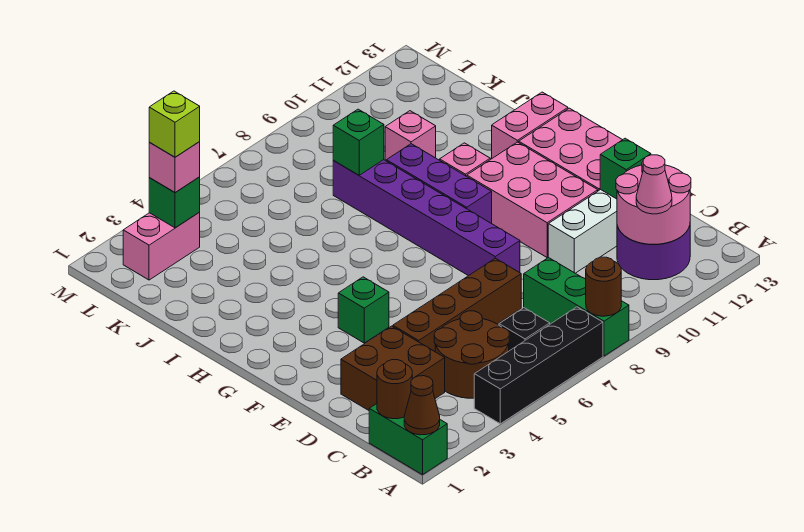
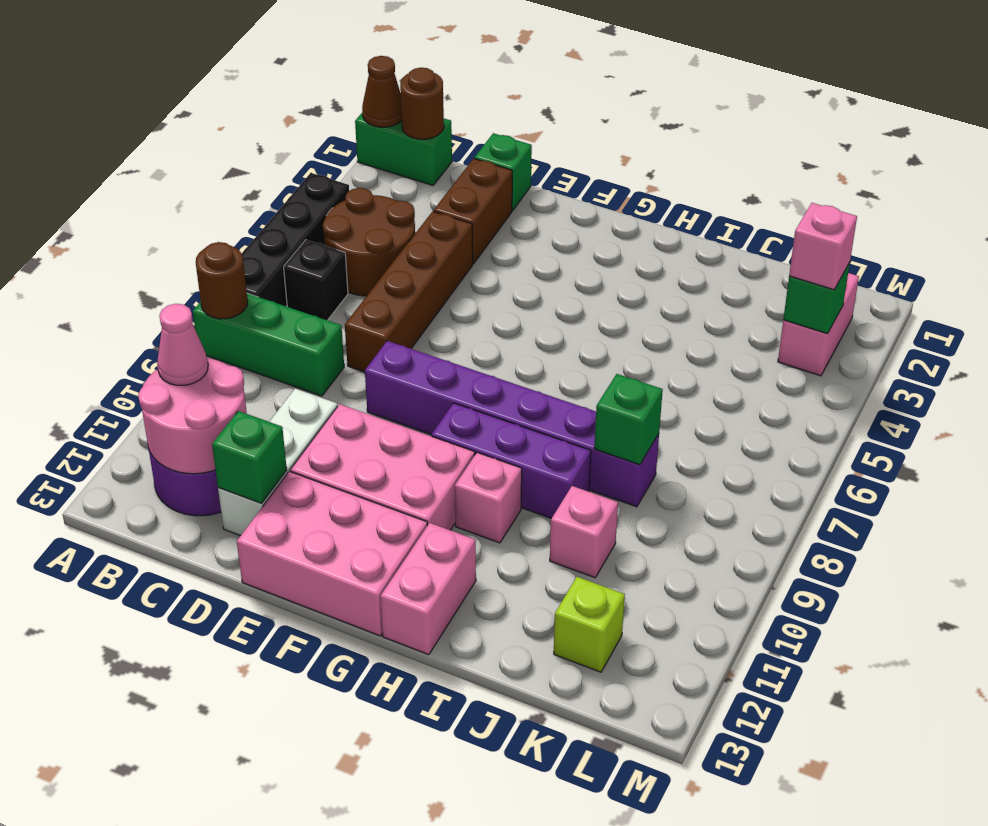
brown 2x2 brick [341,326,445,410] -> brown 1x2 brick [434,159,512,264]
green 1x1 brick [338,277,389,343] -> green 1x1 brick moved to [474,133,532,210]
lime 1x1 brick [149,91,200,157] -> lime 1x1 brick moved to [554,577,625,672]

